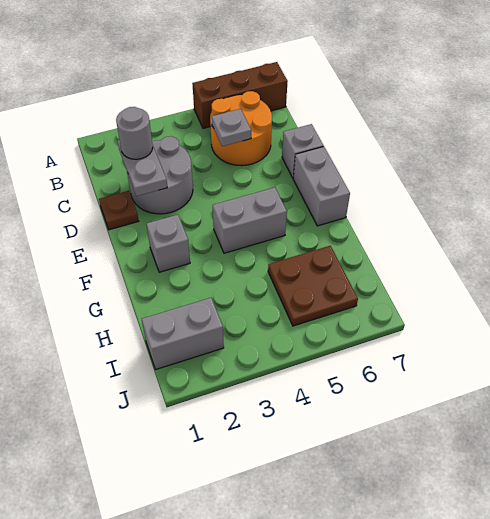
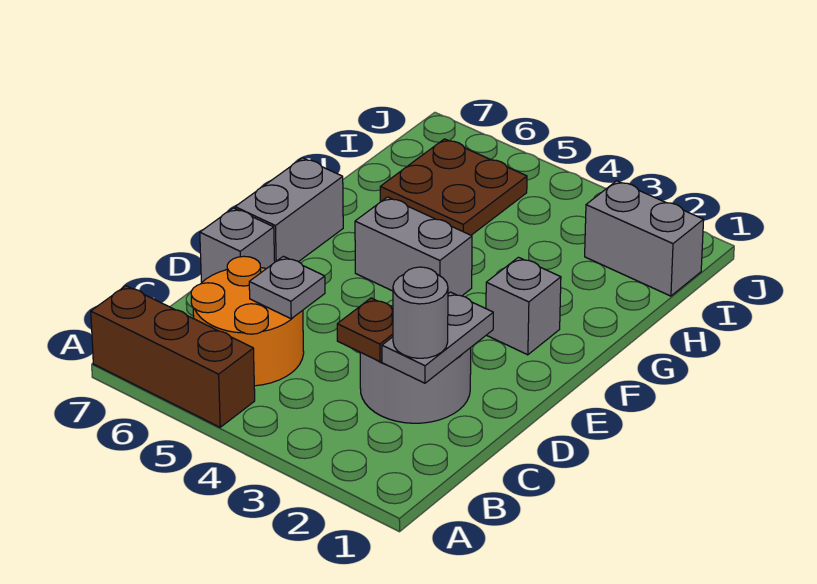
brown 1x1 plate [99,191,139,230] -> brown 1x1 plate moved to [337,298,393,362]

